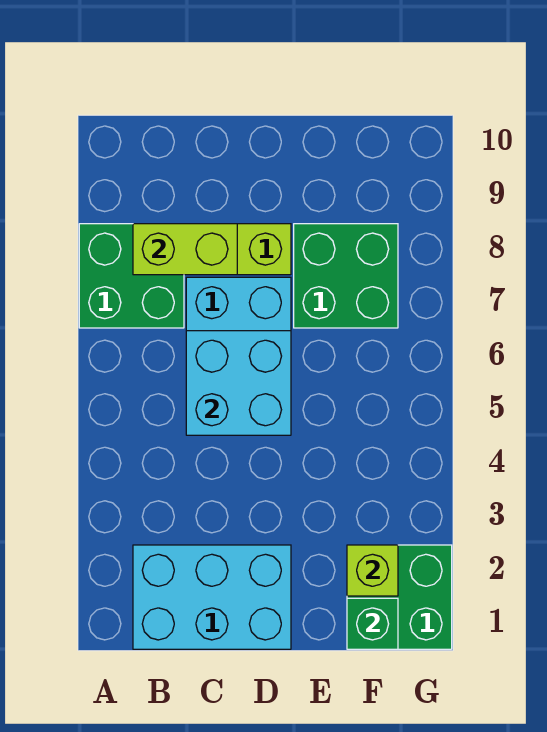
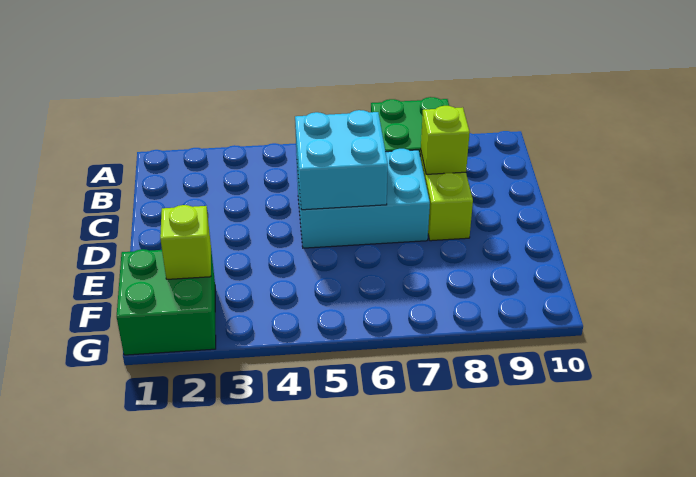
cyan 2x3 brick [133,545,291,649] -> none
lime 1x2 brick [133,224,237,275] -> lime 1x1 brick [421,106,470,174]
green 2x2 brick [294,224,398,328] -> none
green 1x1 brick [347,598,398,649] -> none

